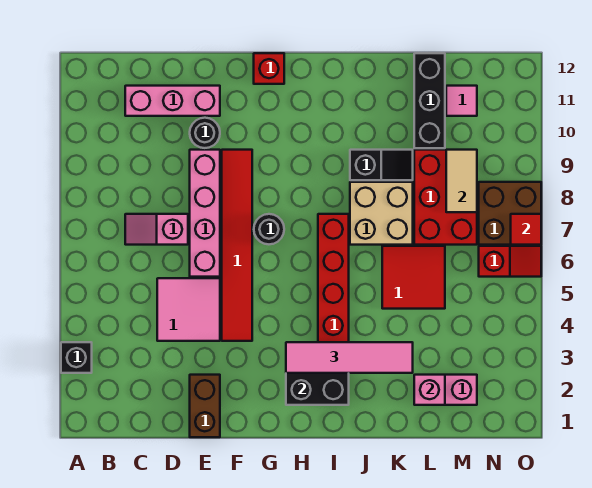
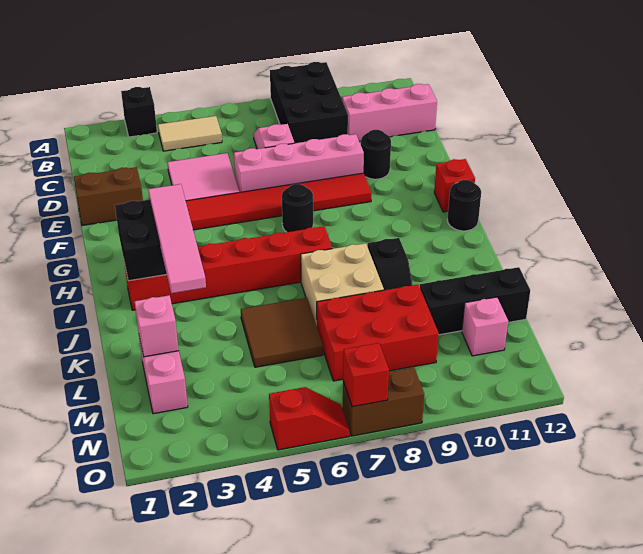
none -> black 2x3 brick [270,62,348,143]
pink 1x3 brick [125,86,220,116] -> pink 1x3 brick turned to [342,84,437,141]
none -> black 1x1 round brick [447,180,481,231]
red 2x2 tile [382,246,445,309] -> brown 2x2 tile [241,298,323,367]
tan 1x2 tile [446,150,477,212] -> tan 1x2 tile moved to [158,116,222,151]
pink 1x1 tile [446,86,477,116] -> pink 1x1 brick [462,297,508,356]
red 1x2 slope [479,246,541,277] -> red 1x2 slope turned to [269,387,350,450]
brown 2x2 brick [479,182,541,245] -> brown 1x2 brick [343,367,424,436]
red 1x1 tile [511,214,541,245] -> red 1x1 brick [343,343,389,407]

